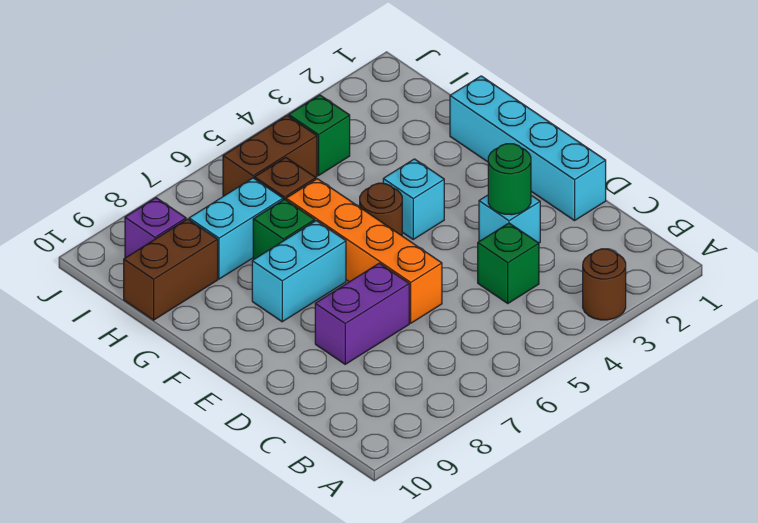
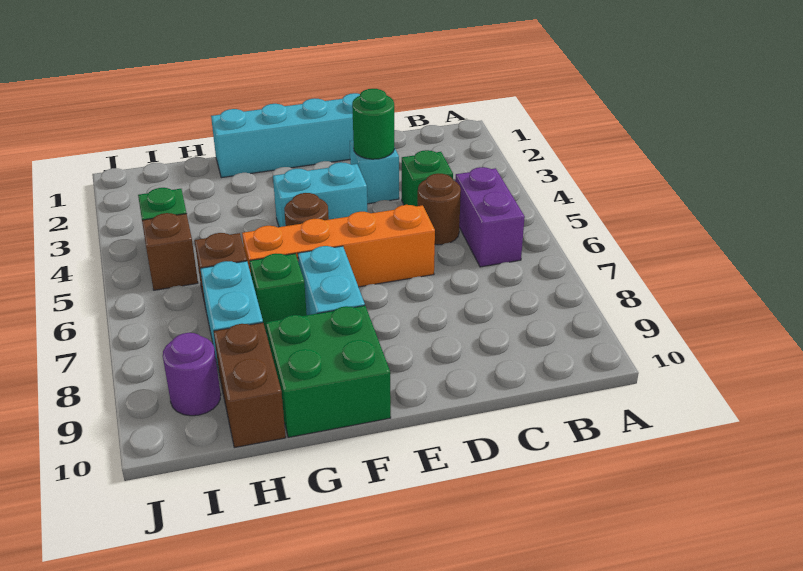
brown 1x1 round brick [583,249,626,320] -> brown 1x1 round brick moved to [418,174,461,245]
purple 1x2 brick [315,263,409,364] -> purple 1x2 brick moved to [455,167,525,267]
cyan 1x1 brick [383,159,444,239] -> cyan 1x2 brick [273,162,368,227]
none -> green 2x2 brick [266,306,391,437]
brown 1x2 brick [223,116,317,196] -> brown 1x1 brick [142,213,198,290]
purple 1x1 brick [125,198,186,258] -> purple 1x1 round brick [163,333,221,416]

